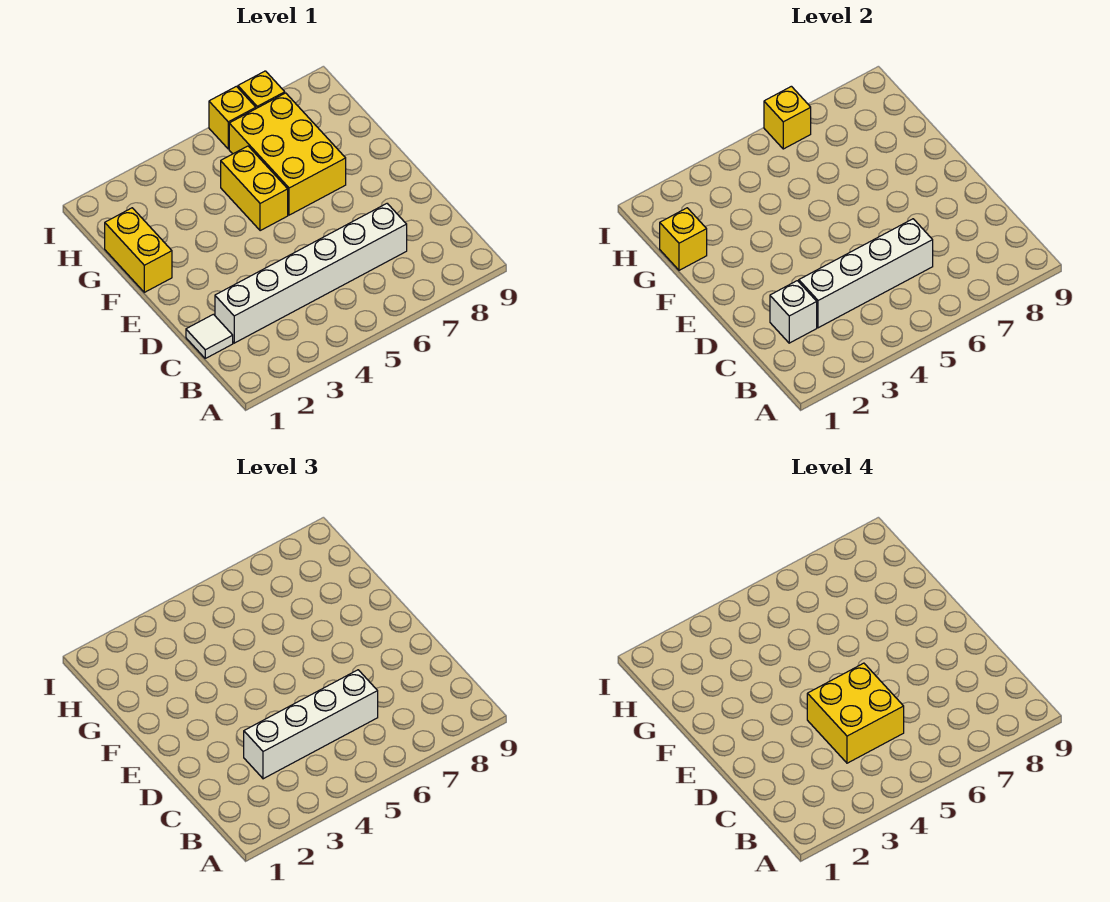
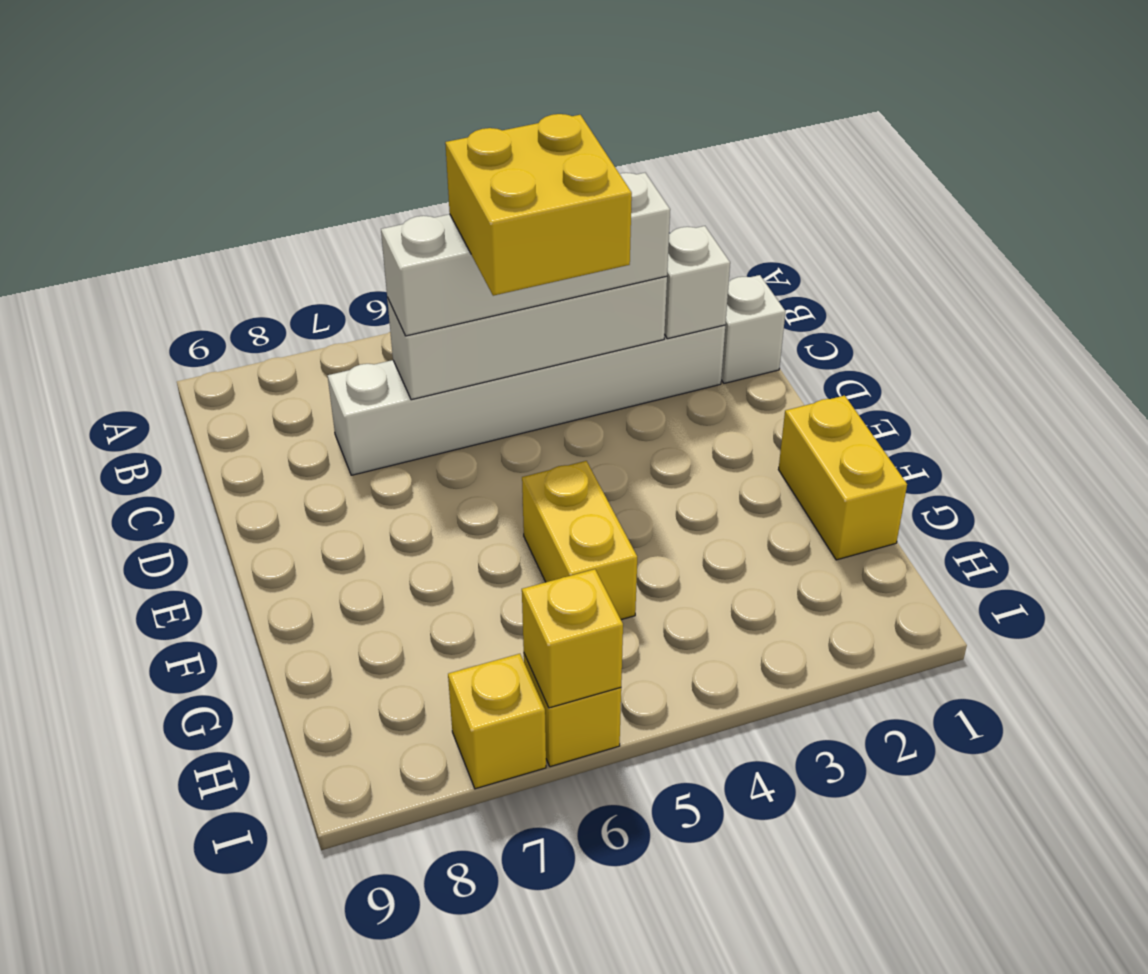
white 1x1 tile [186,314,233,358] -> white 1x1 brick [721,275,786,383]
yellow 2x3 brick [229,93,346,215] -> none
yellow 1x1 brick [660,208,707,270] -> none

